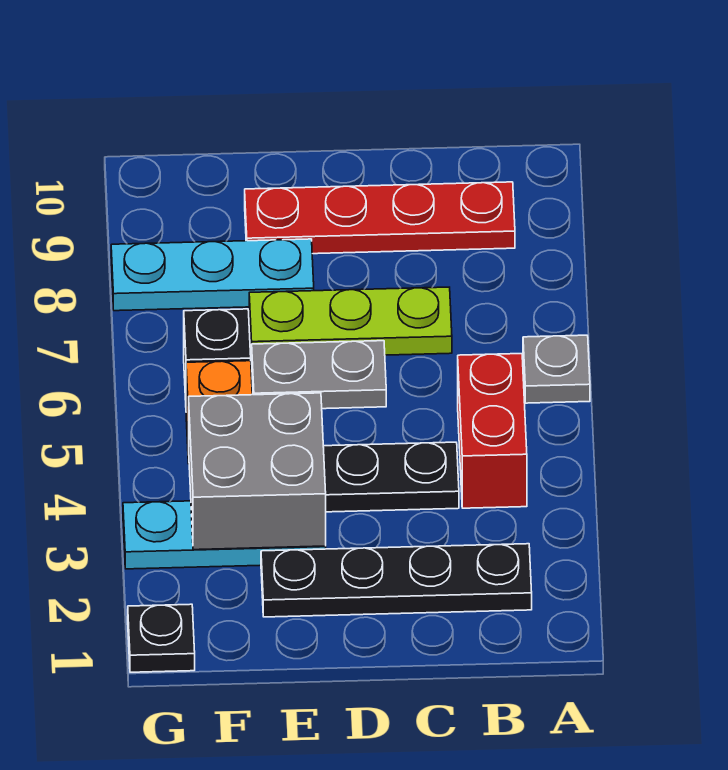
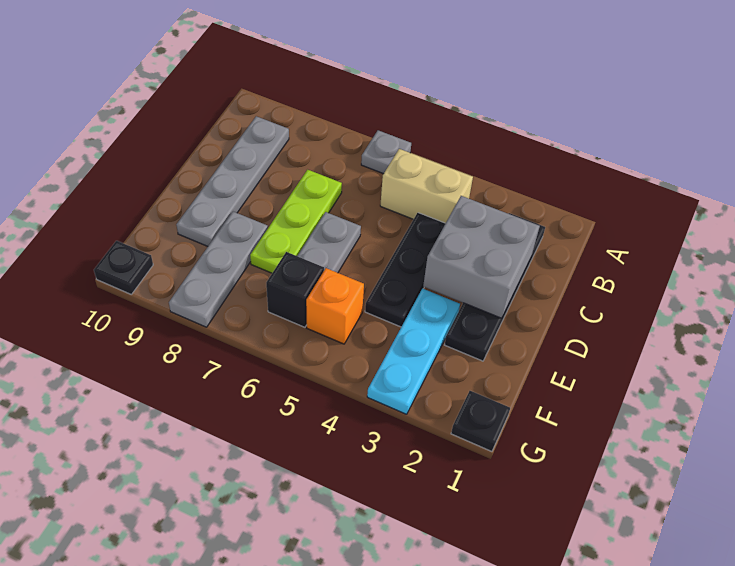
red 1x2 brick [458,354,527,508] -> tan 1x2 brick [380,149,473,223]
red 1x4 plate [245,182,515,254] -> grey 1x4 plate [176,116,289,246]
grey 2x2 brick [188,393,326,550] -> grey 2x2 brick moved to [423,196,540,318]
cyan 1x3 plate [111,239,314,311] -> grey 1x3 plate [169,212,268,327]
none -> black 1x1 plate [94,241,153,294]

